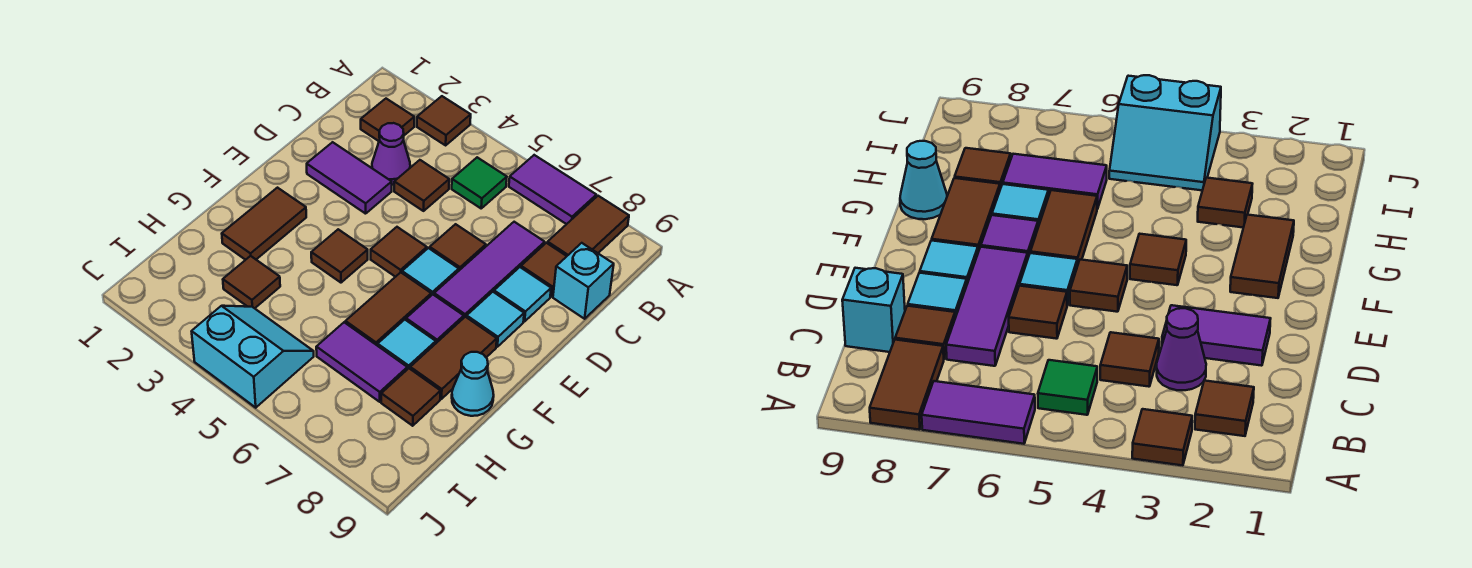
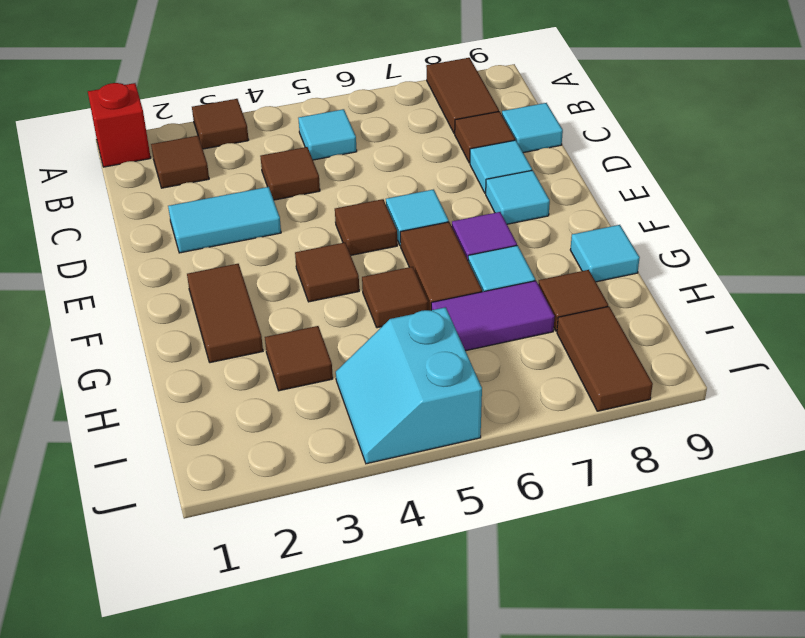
none -> red 1x1 brick [88,83,151,167]
purple 1x2 tile [509,155,596,224] -> none
green 1x1 tile [452,157,507,208] -> cyan 1x1 tile [298,109,357,160]
purple 1x1 cone [372,123,410,185] -> none
purple 1x3 tile [434,222,545,317] -> none
cyan 1x1 brick [553,243,614,319] -> cyan 1x1 tile [502,103,563,153]
purple 1x2 tile [307,142,392,214] -> cyan 1x2 tile [168,187,281,253]
brown 1x1 tile [430,224,486,270] -> brown 1x1 tile moved to [362,267,428,328]
brown 1x2 tile [410,317,497,399] -> brown 1x2 tile moved to [557,307,653,411]
cyan 1x1 cone [452,352,494,416] -> cyan 1x1 tile [570,225,640,282]
cyan 2x2 slope [192,306,314,408] -> cyan 2x2 slope turned to [336,307,482,464]

